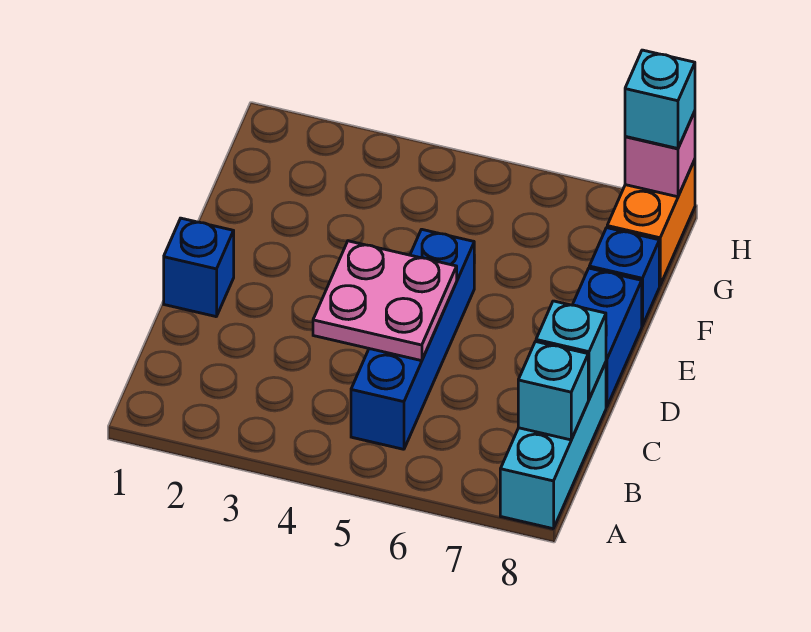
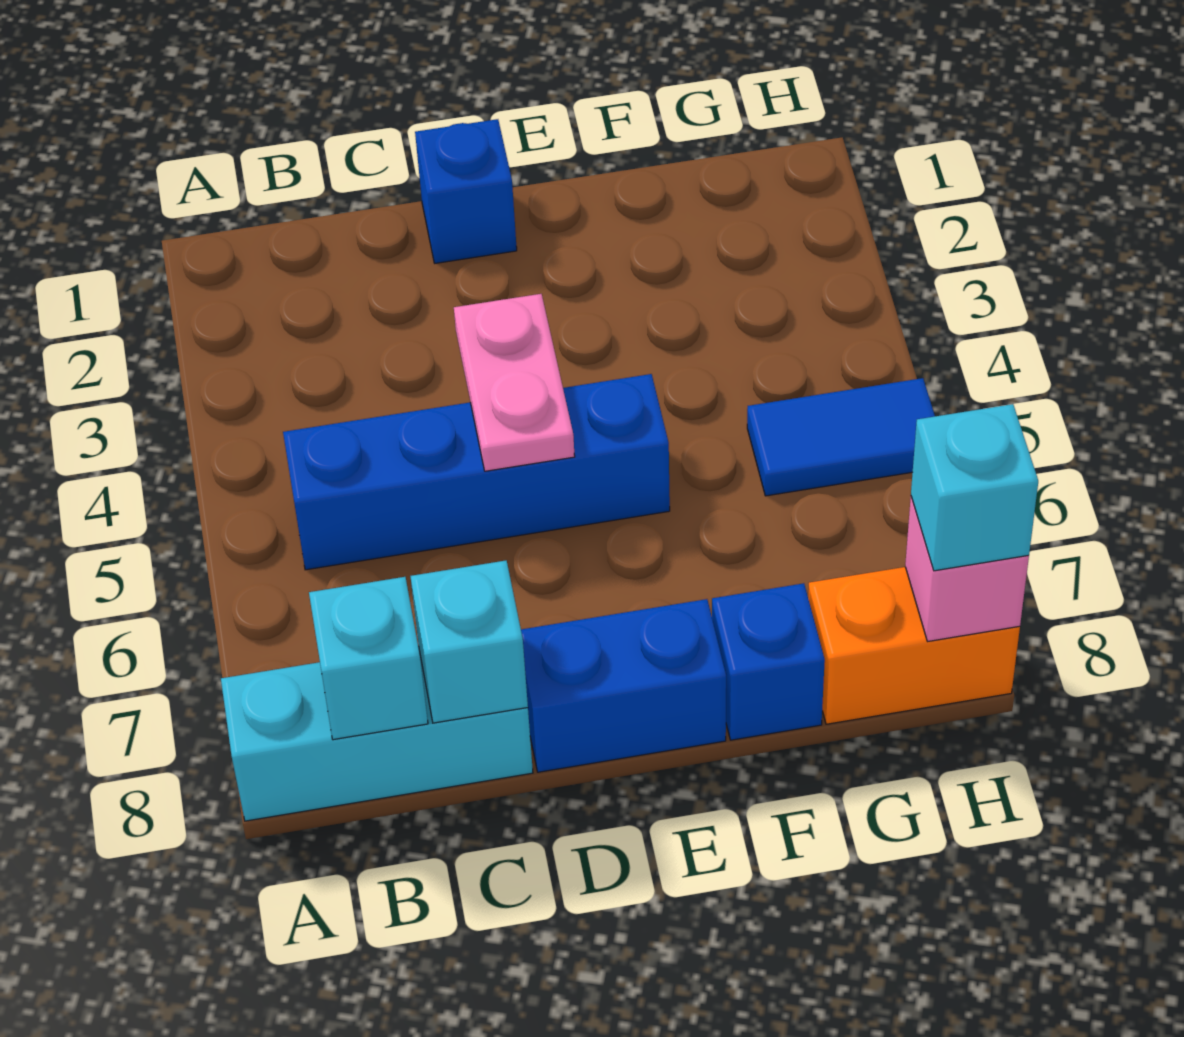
pink 2x2 plate [313,241,457,361] -> pink 1x2 plate [454,294,575,471]
none -> blue 1x2 tile [747,378,935,496]

